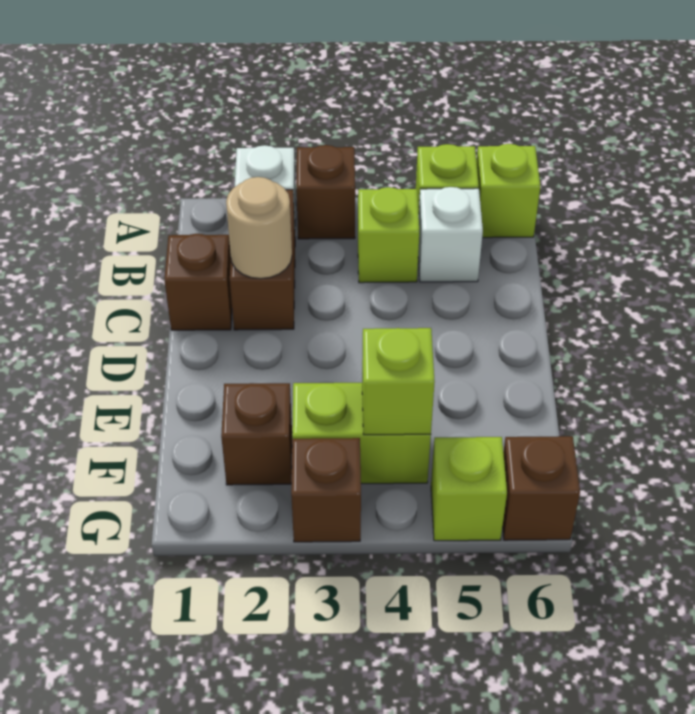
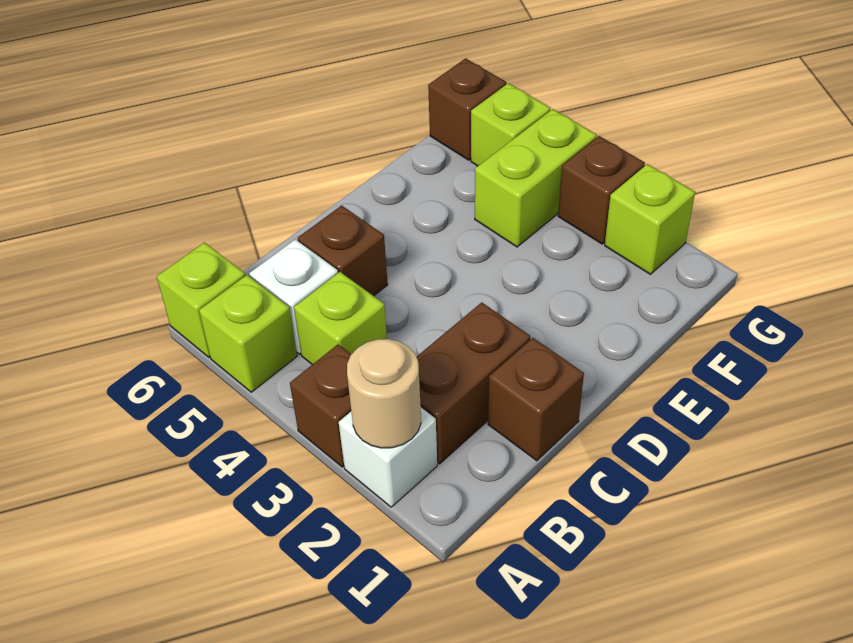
tan 1x1 round brick [226,177,292,279] -> tan 1x1 round brick moved to [347,339,421,448]
brown 1x1 brick [221,383,292,485] -> brown 1x1 brick moved to [298,206,388,296]
lime 1x2 brick [292,383,431,484] -> lime 1x2 brick turned to [475,109,597,247]
lime 1x1 brick [362,328,435,435] -> lime 1x1 brick moved to [605,164,695,274]

